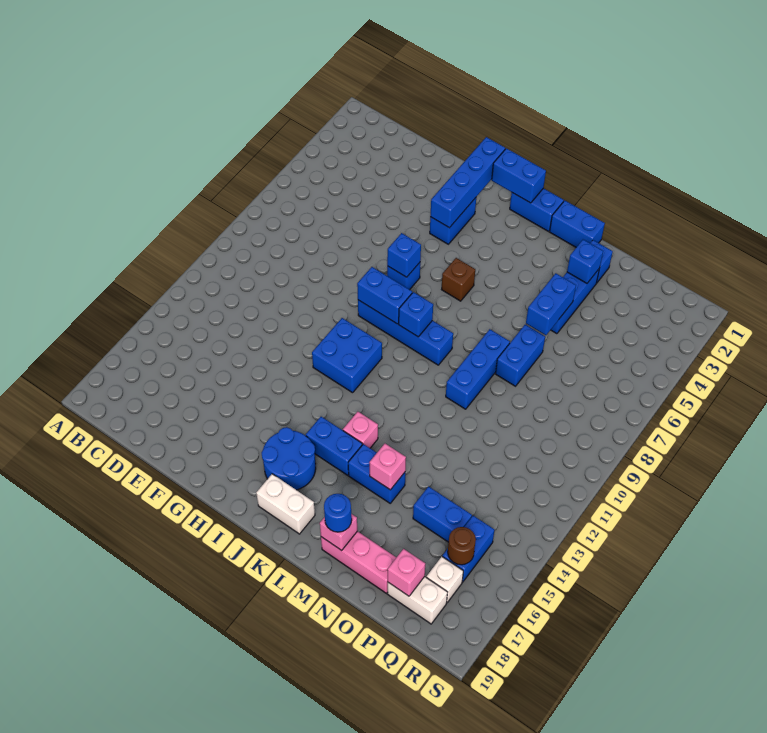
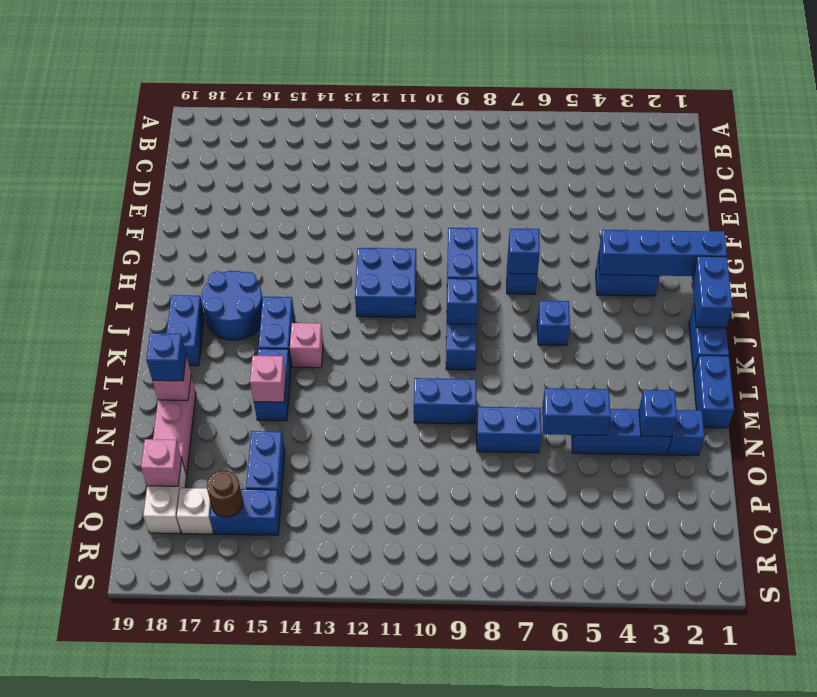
brown 1x1 brick [442,258,475,301] -> blue 1x1 brick [537,301,570,345]
white 1x2 brick [256,474,315,534] -> blue 1x2 brick [166,295,205,366]
blue 1x3 brick [446,329,510,409] -> blue 1x2 brick [414,378,476,424]
blue 1x1 round brick [324,494,352,532] -> blue 1x1 brick [146,333,186,381]

